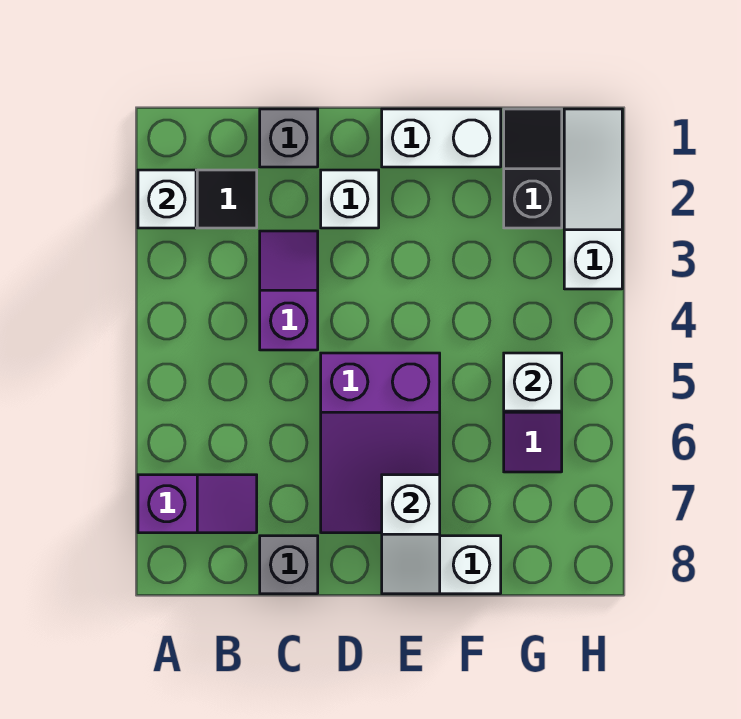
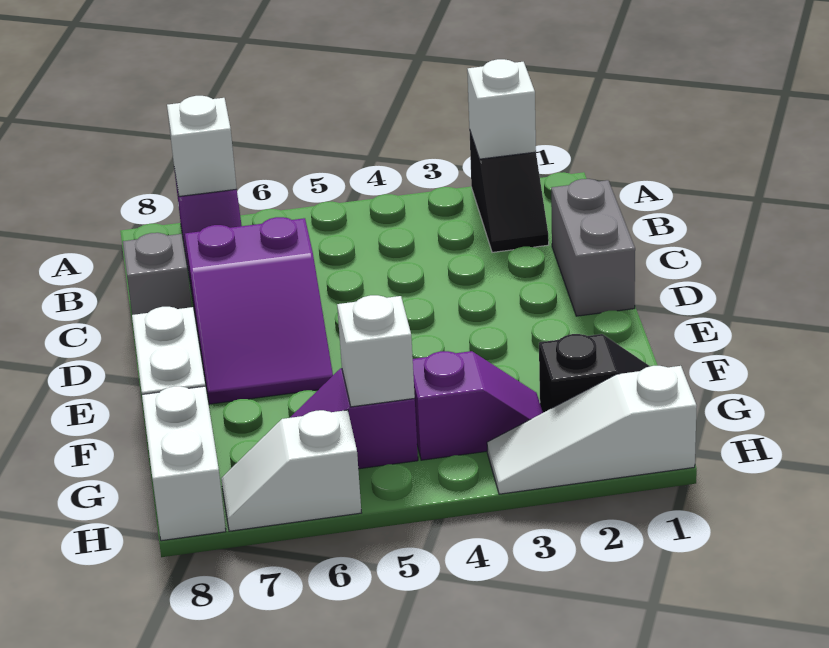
grey 1x1 brick [260,109,318,167] -> grey 1x2 brick [551,179,635,316]
purple 1x2 slope [260,231,318,350] -> purple 1x2 slope moved to [413,351,543,460]
white 1x1 brick [321,170,379,228] -> white 1x1 brick moved to [167,96,237,196]
purple 2x3 slope [321,353,440,533] -> purple 2x3 slope turned to [185,217,333,404]
white 1x2 brick [382,109,501,167] -> white 1x2 brick moved to [142,386,226,541]
white 1x2 slope [382,475,440,594] -> white 1x2 slope moved to [221,410,361,531]
white 1x3 slope [564,109,622,289] -> white 1x3 slope turned to [487,366,697,494]

